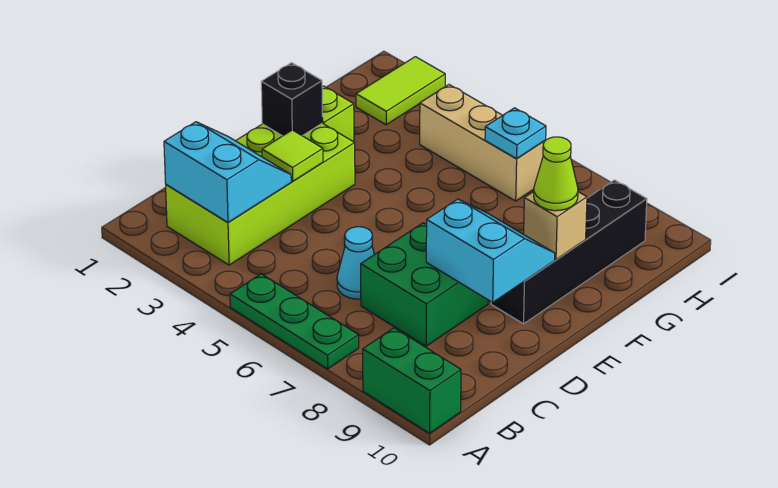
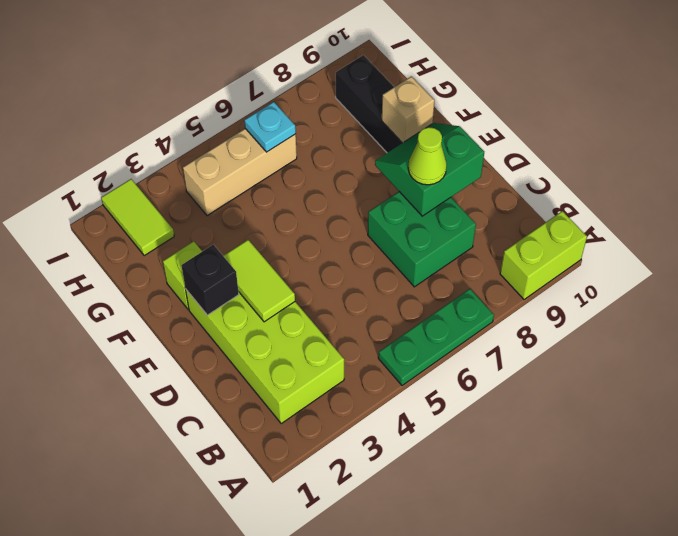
green 1x2 brick [363,328,461,433] -> lime 1x2 brick [500,211,587,299]
cyan 2x2 slope [164,122,291,223] -> none
cyan 1x1 cone [337,227,374,299] -> none
lime 1x1 tile [262,130,323,181] -> lime 1x2 tile [223,240,295,322]
cyan 2x2 slope [426,199,555,302] -> green 2x2 slope [375,123,484,216]
lime 1x1 cone [534,137,578,211] -> lime 1x1 cone moved to [408,127,447,185]

